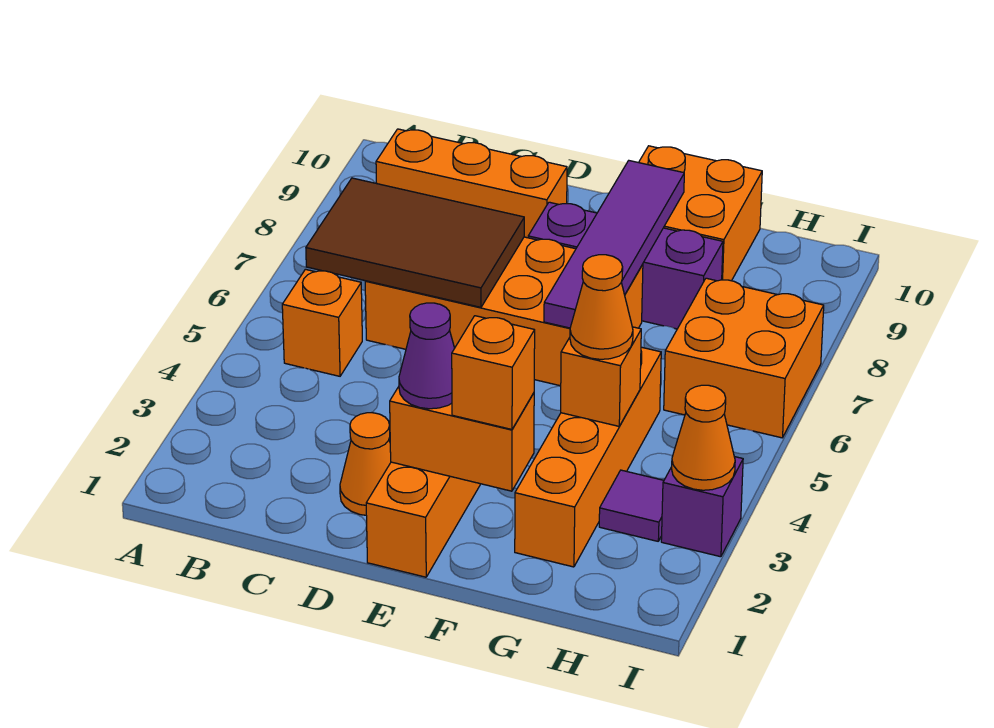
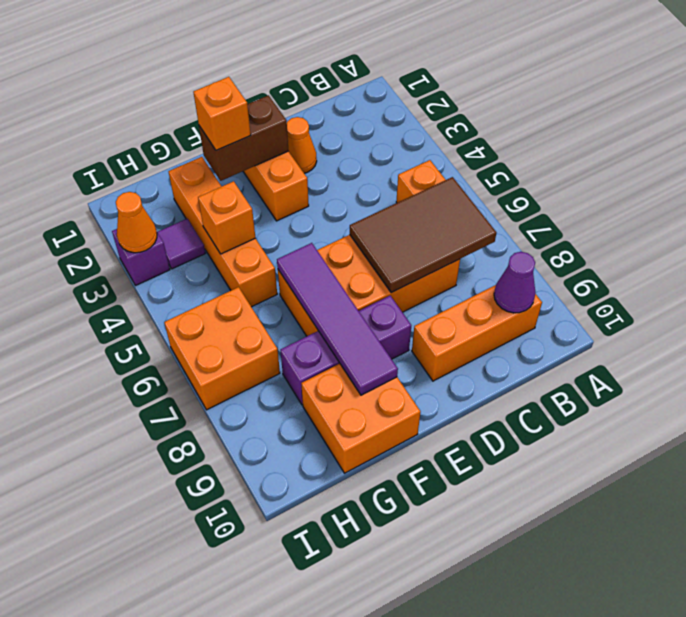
orange 1x2 brick [390,387,534,491] -> brown 1x2 brick [199,95,288,181]
purple 1x1 cone [399,303,455,409] -> purple 1x1 cone moved to [494,252,535,313]
orange 1x1 cone [570,255,633,359] -> none

